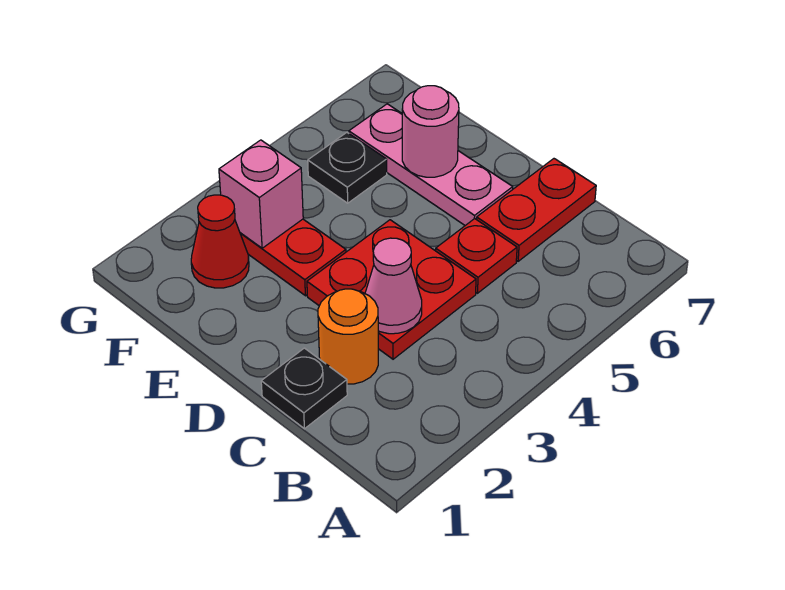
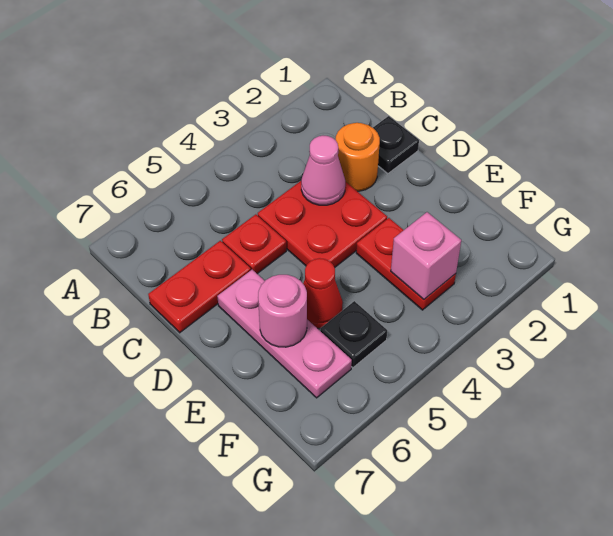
red 1x1 cone [191,195,249,288] -> red 1x1 cone moved to [303,258,343,328]

